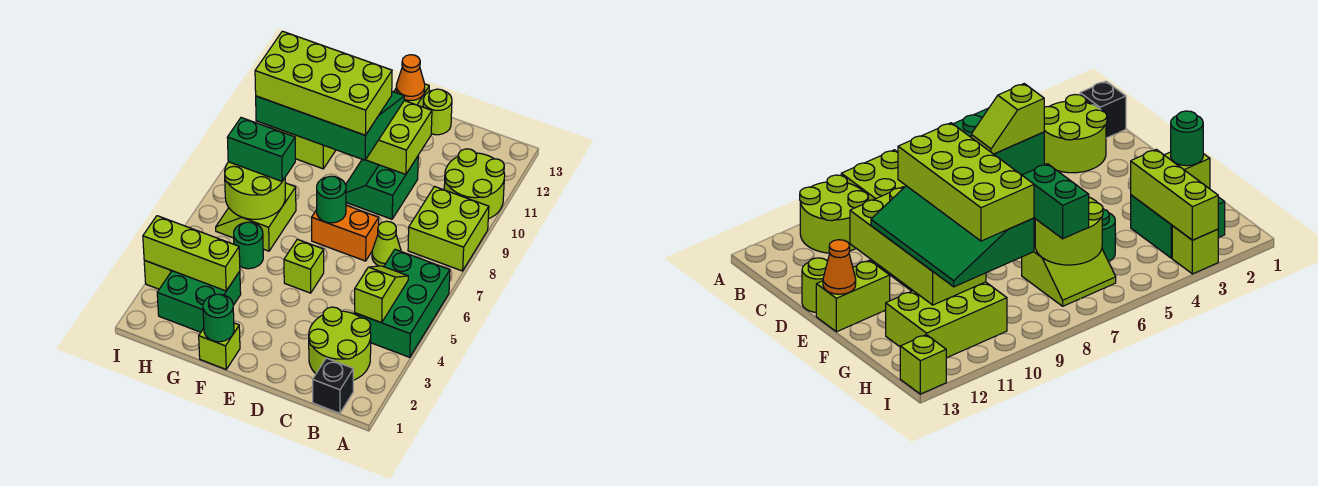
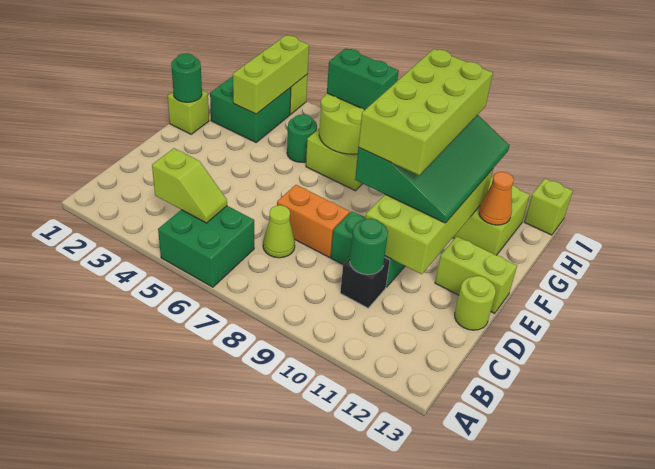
green 2x3 brick [355,249,450,357] -> green 2x2 brick [158,206,254,287]
lime 2x2 brick [408,187,489,271] -> none
lime 2x2 round brick [444,149,505,219] -> none
black 1x1 brick [313,358,353,413] -> black 1x1 brick moved to [340,257,390,308]
lime 2x2 round brick [309,307,371,380] -> none
orange 1x2 brick [312,205,379,261] -> orange 1x2 brick turned to [277,185,350,257]
lime 1x1 brick [284,239,324,293] -> none
green 1x1 round brick [317,176,346,223] -> green 1x1 round brick moved to [350,218,388,275]
orange 1x1 cone [396,55,425,101] -> orange 1x1 cone moved to [479,172,514,225]
green 1x2 brick [227,118,295,181] -> green 1x2 brick turned to [327,48,399,110]

